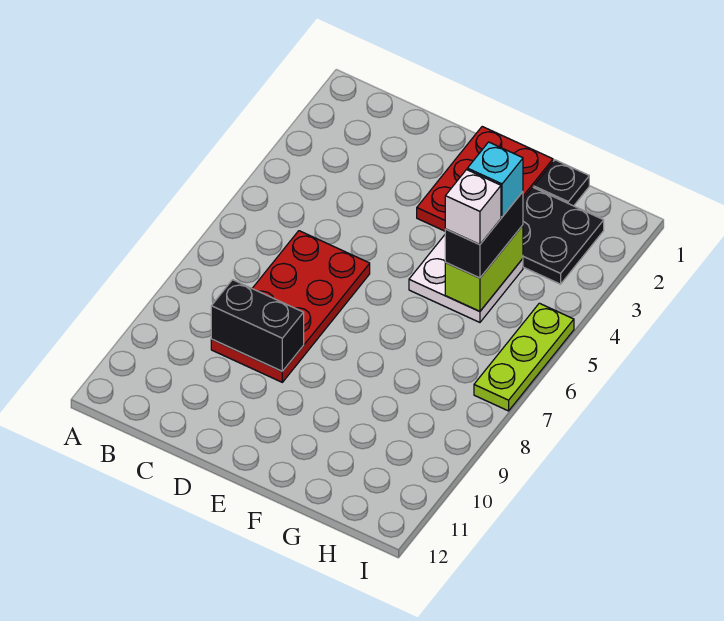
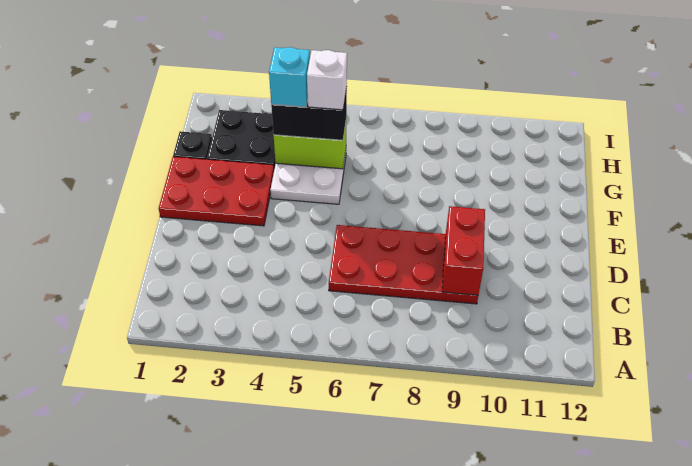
black 1x2 brick [211,280,304,371] -> red 1x2 brick [442,206,485,295]
lime 1x3 plate [474,303,574,411] -> none

